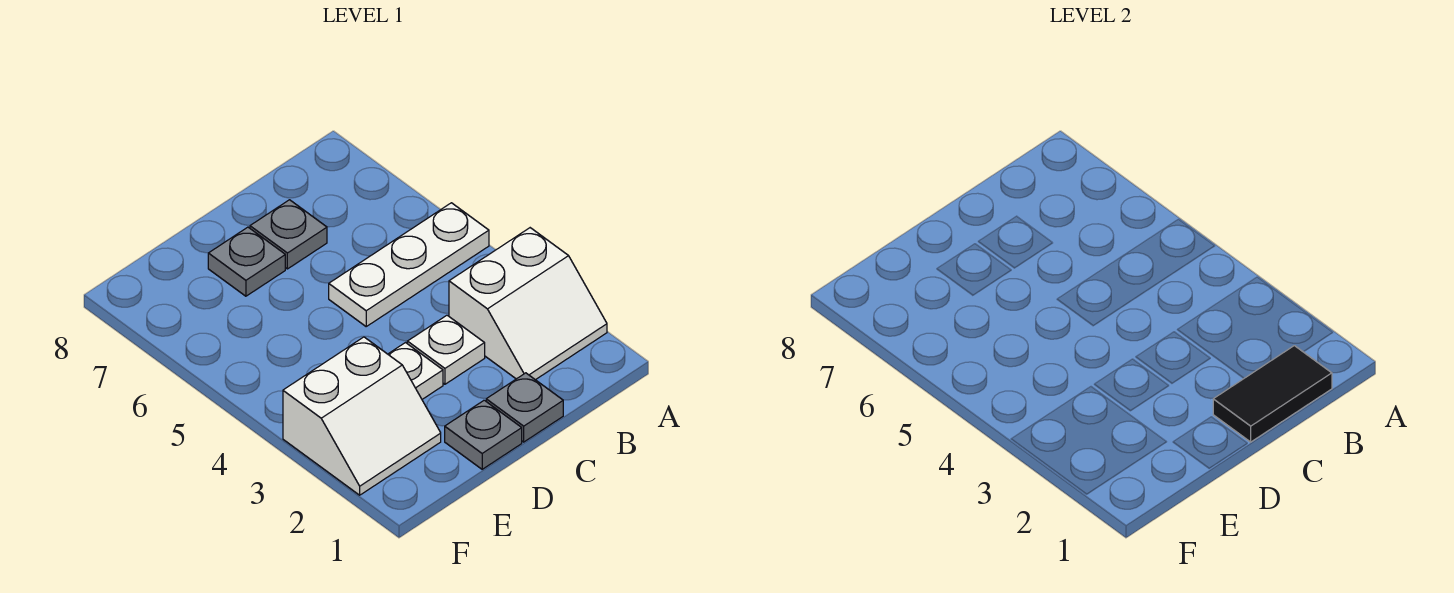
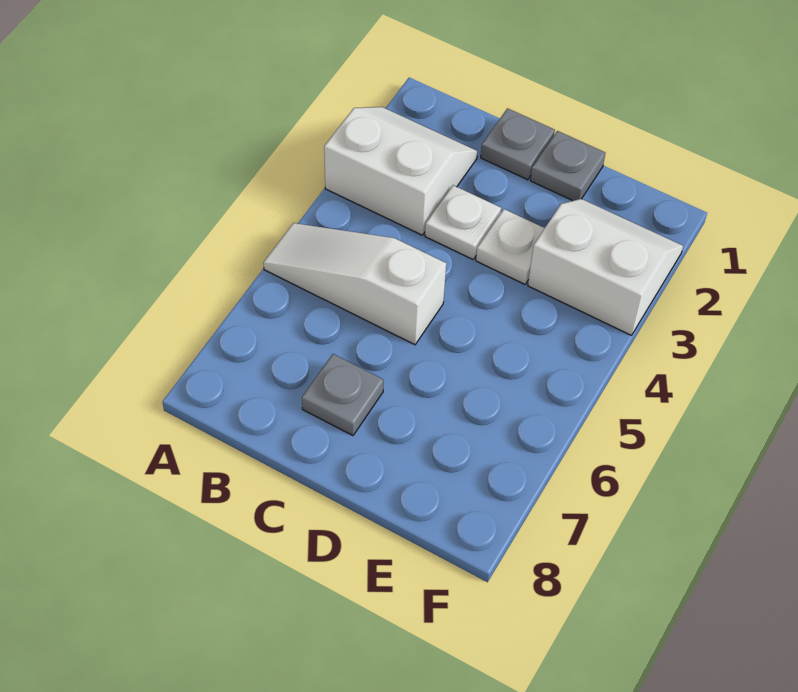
white 1x3 plate [329,203,489,326] -> white 1x3 slope [263,223,446,345]
black 1x2 tile [1213,346,1332,442] -> none
grey 1x1 plate [208,227,285,296] -> none

